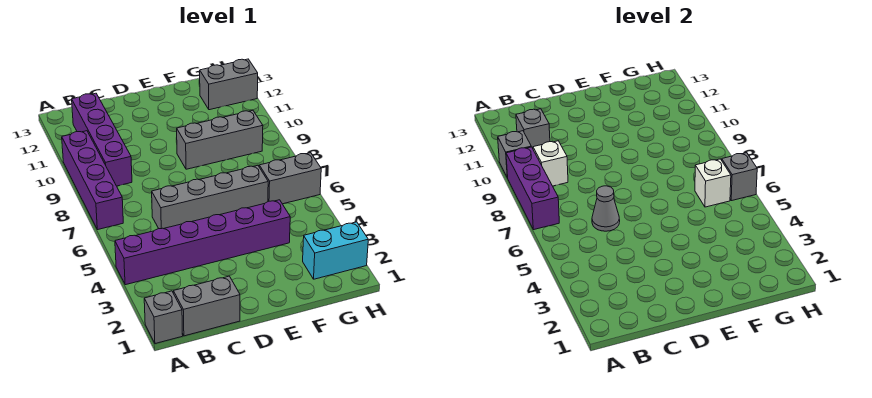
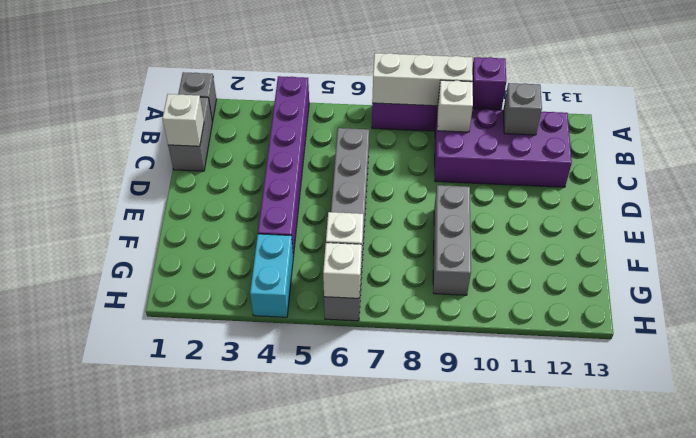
purple 1x3 brick [506,147,559,230] -> white 1x3 brick [372,53,473,106]
grey 1x1 brick [498,131,531,178] -> purple 1x1 brick [472,57,506,108]
purple 1x4 brick [72,93,132,186] -> purple 2x4 brick [435,109,572,187]
none -> white 1x1 brick [162,94,204,146]
grey 1x1 cone [592,186,620,231] -> none
cyan 1x2 brick [303,222,368,279] -> cyan 1x2 brick moved to [250,234,293,317]
grey 1x2 brick [200,59,258,110] -> none
grey 1x1 brick [722,153,757,201] -> white 1x1 brick [323,243,362,298]

